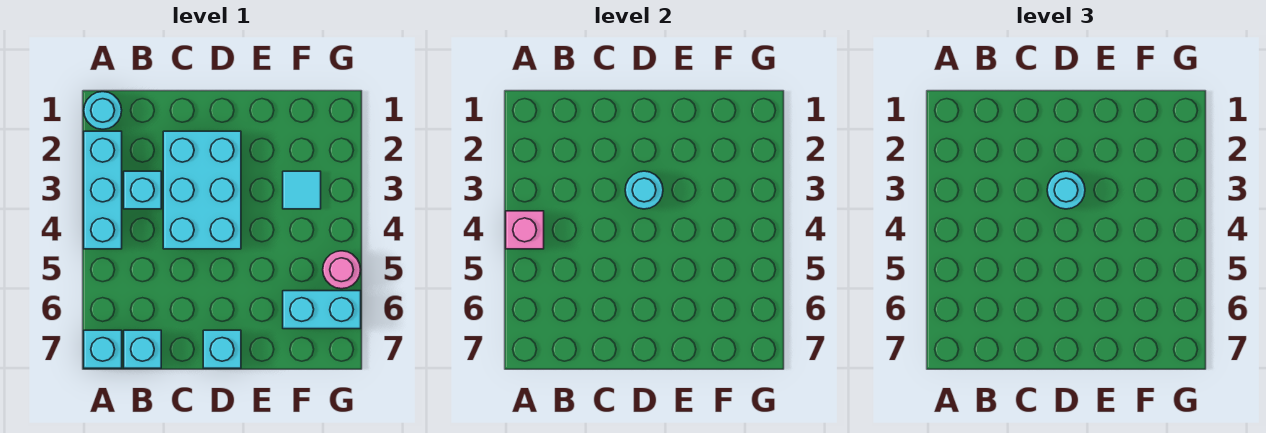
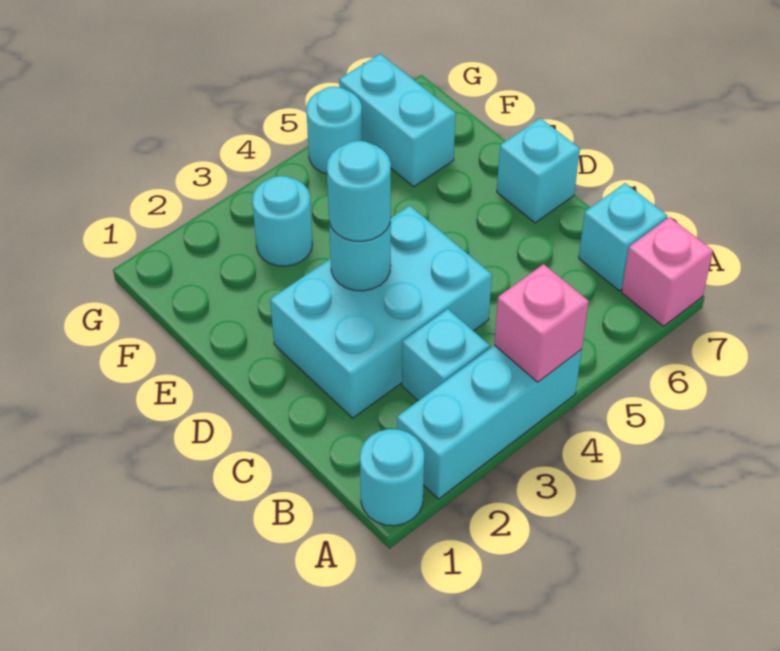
cyan 1x1 brick [84,330,122,368] -> pink 1x1 brick [622,217,713,326]
cyan 1x1 tile [283,171,321,209] -> cyan 1x1 round brick [252,176,312,266]
pink 1x1 round brick [323,251,361,289] -> cyan 1x1 round brick [306,87,362,174]

